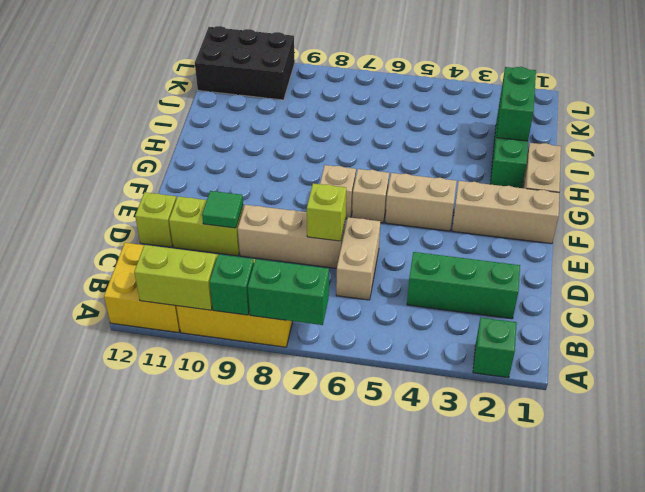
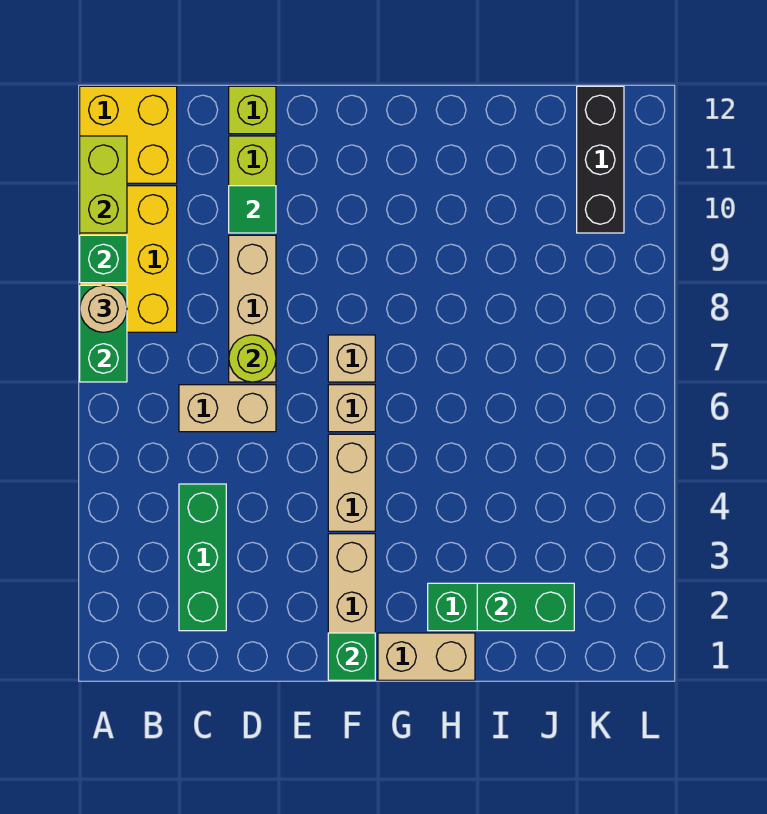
green 1x1 brick [473,318,517,378] -> green 1x1 brick moved to [328,633,375,680]
none -> tan 1x1 round brick [80,285,127,332]
lime 1x1 brick [307,183,346,241] -> lime 1x1 round brick [229,335,276,382]
black 2x3 brick [195,26,295,100] -> black 1x3 brick [577,86,624,233]

